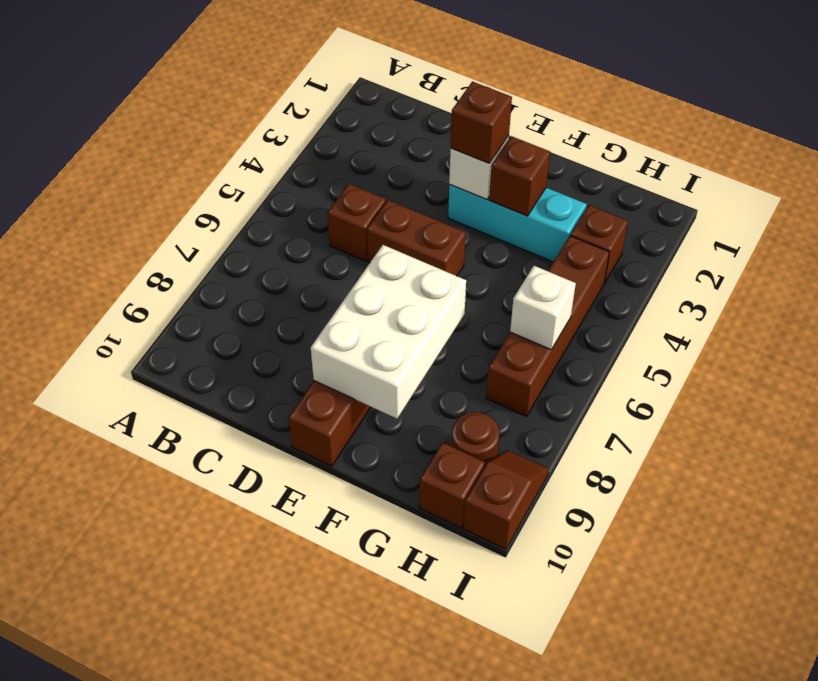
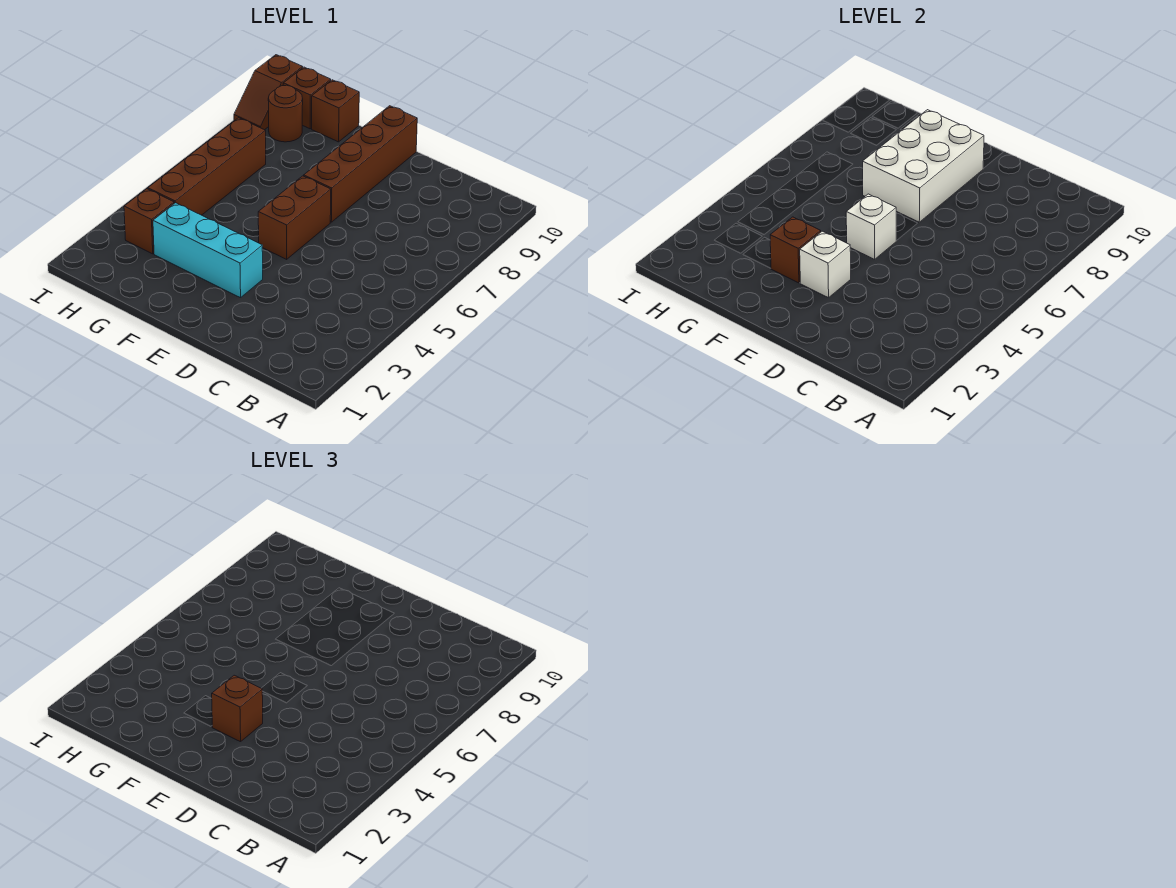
brown 1x1 brick [327,184,386,261] -> brown 1x1 brick moved to [312,80,359,142]
brown 1x2 brick [367,200,466,276] -> brown 1x2 brick turned to [258,176,331,259]
white 1x1 brick [510,266,576,349] -> white 1x1 brick moved to [846,194,896,259]

